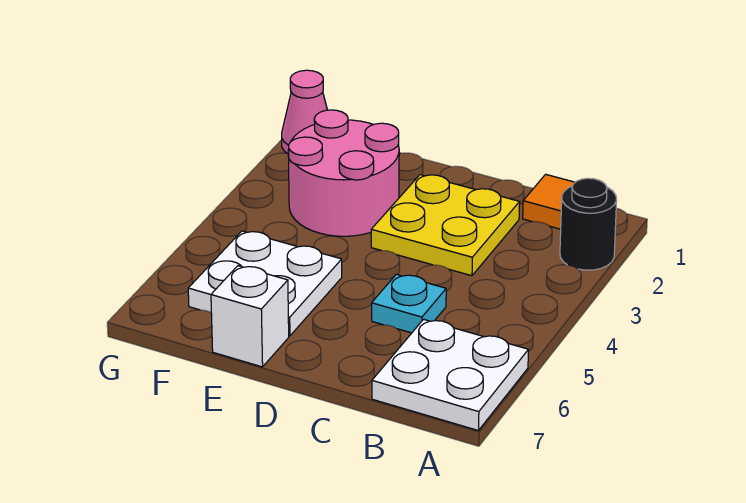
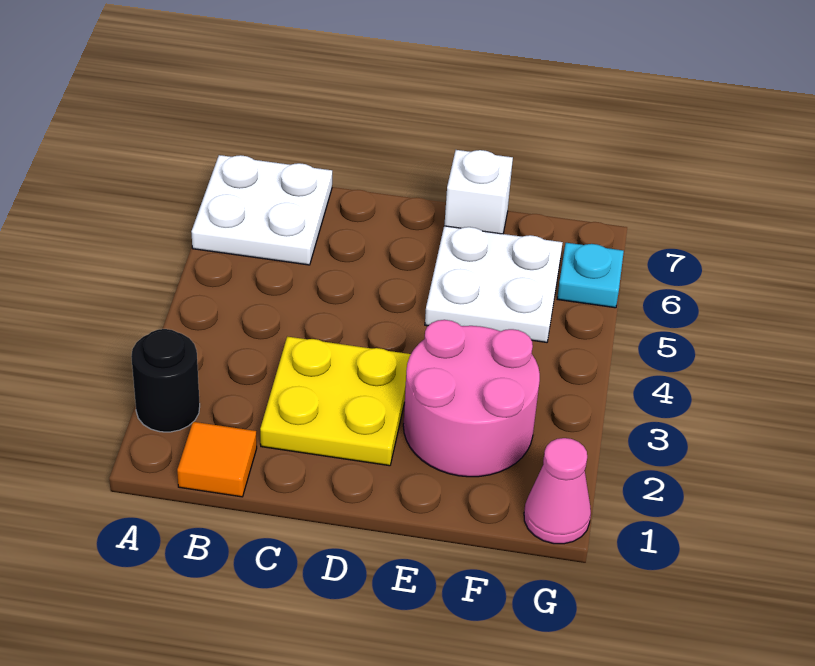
cyan 1x1 plate [372,274,446,333] -> cyan 1x1 plate moved to [557,243,624,308]

